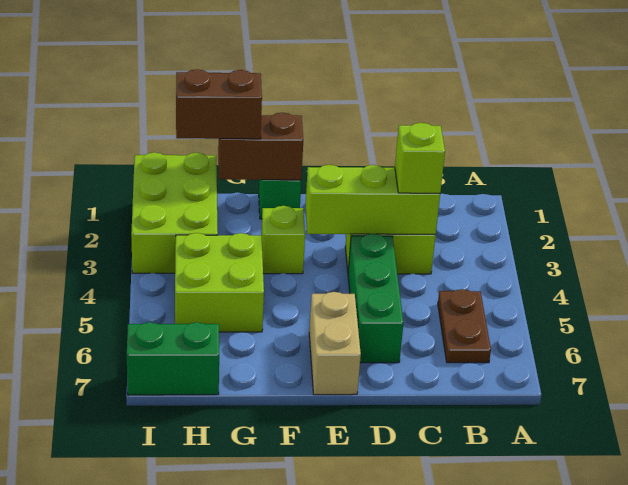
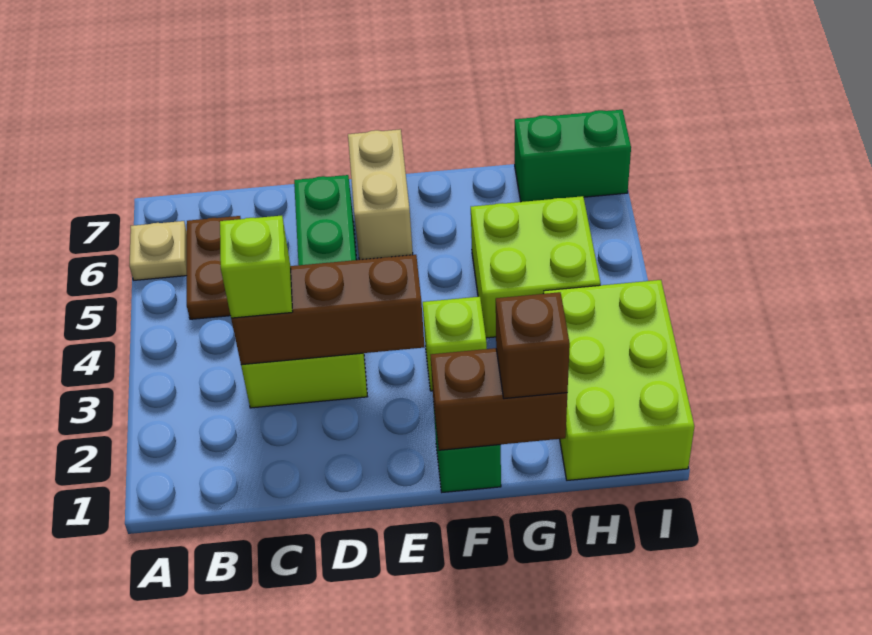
none -> tan 1x1 plate [130,221,187,280]
lime 1x3 brick [305,165,440,234] -> brown 1x3 brick [231,255,424,365]
brown 1x2 brick [176,69,262,139] -> brown 1x1 brick [496,292,570,399]

